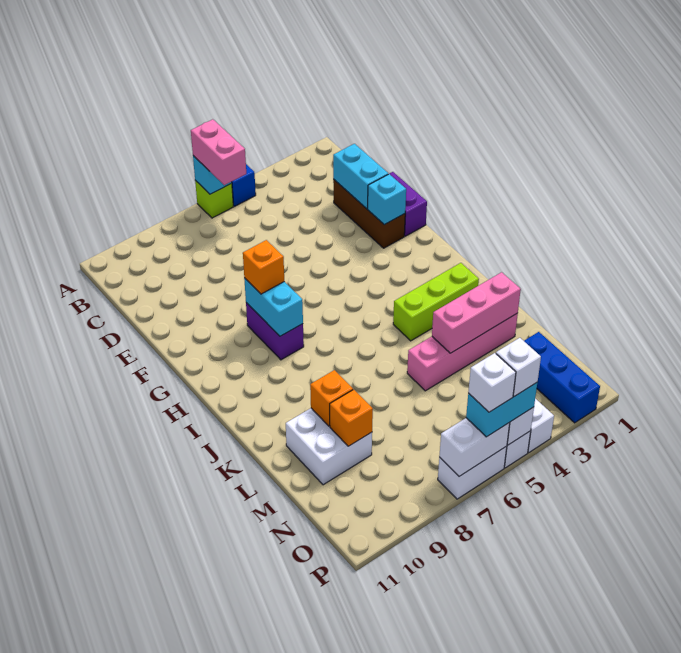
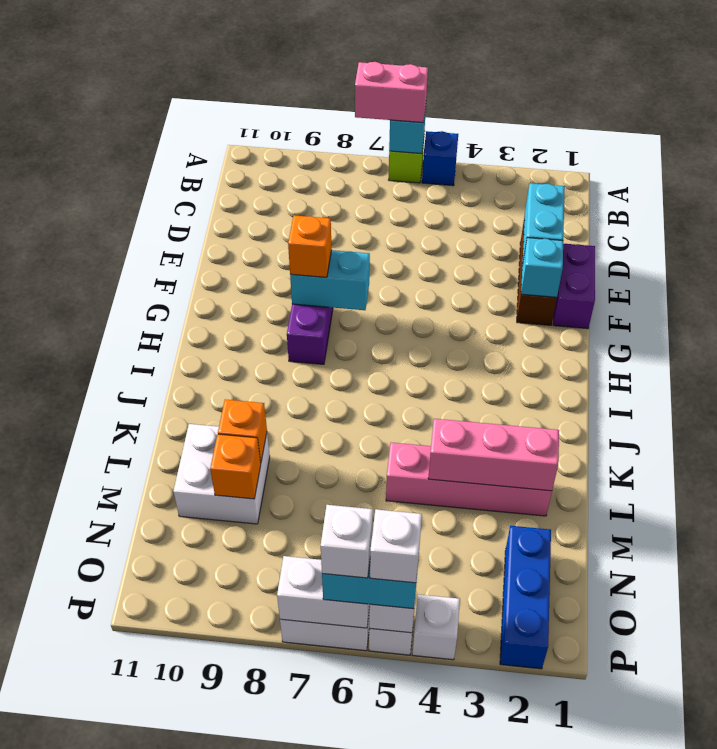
pink 1x2 brick [191,119,246,185] -> pink 1x2 brick turned to [355,62,428,123]
cyan 1x2 brick [244,278,303,336] -> cyan 1x2 brick turned to [290,250,370,310]
lime 1x3 brick [393,263,479,341] -> none

